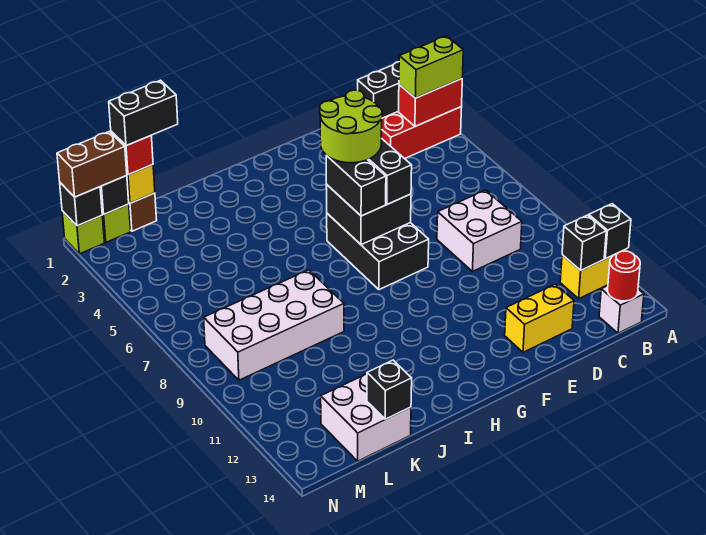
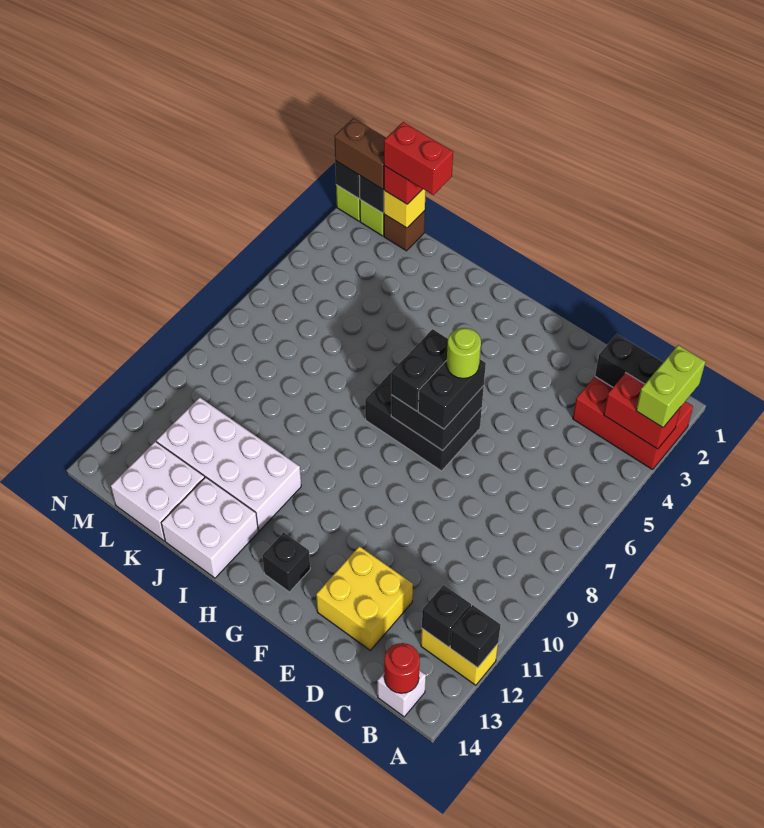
lime 1x2 brick [399,36,463,98] -> lime 1x2 brick turned to [636,345,706,427]
white 2x2 brick [437,190,522,272] -> white 2x2 brick moved to [161,477,258,578]
yellow 1x2 brick [505,284,574,352] -> yellow 2x2 brick [316,546,413,650]
lime 2x2 round brick [320,90,382,163] -> lime 1x1 round brick [447,328,481,378]
black 2x3 brick [327,213,429,290] -> black 2x3 brick turned to [365,359,482,471]
white 2x4 brick [204,270,344,380] -> white 2x4 brick moved to [156,397,301,531]
black 1x2 brick [109,80,178,146] -> red 1x2 brick [384,122,453,195]
black 1x1 brick [367,360,412,419] -> black 1x1 brick moved to [262,532,310,592]

